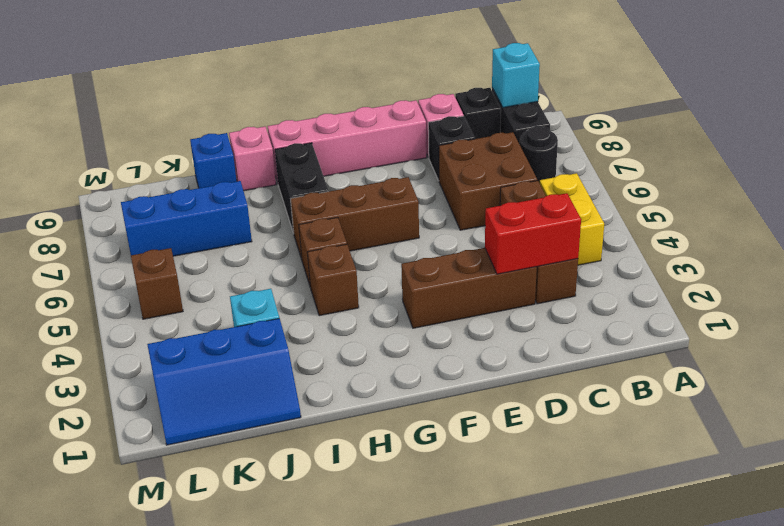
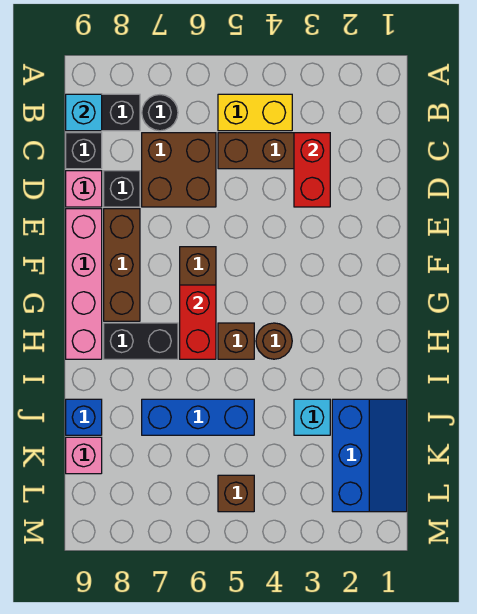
brown 1x3 brick [401,248,537,328] -> brown 1x3 brick moved to [104,209,140,321]
none -> red 1x2 brick [180,285,216,359]
brown 1x1 brick [307,244,359,316] -> brown 1x1 round brick [256,323,292,359]
pink 1x1 brick [229,127,276,191] -> pink 1x1 brick moved to [66,437,102,474]
blue 1x3 brick [121,181,252,256] -> blue 1x3 brick turned to [142,399,254,435]

